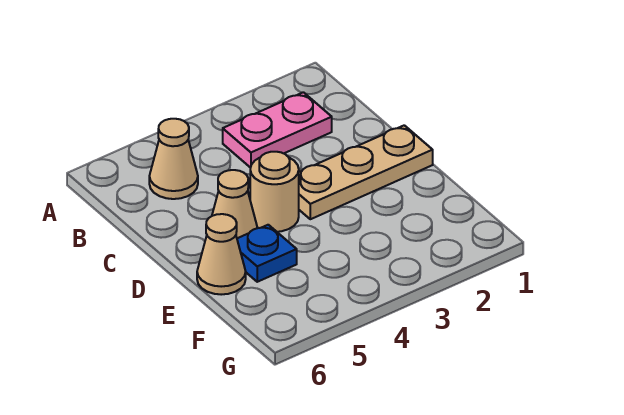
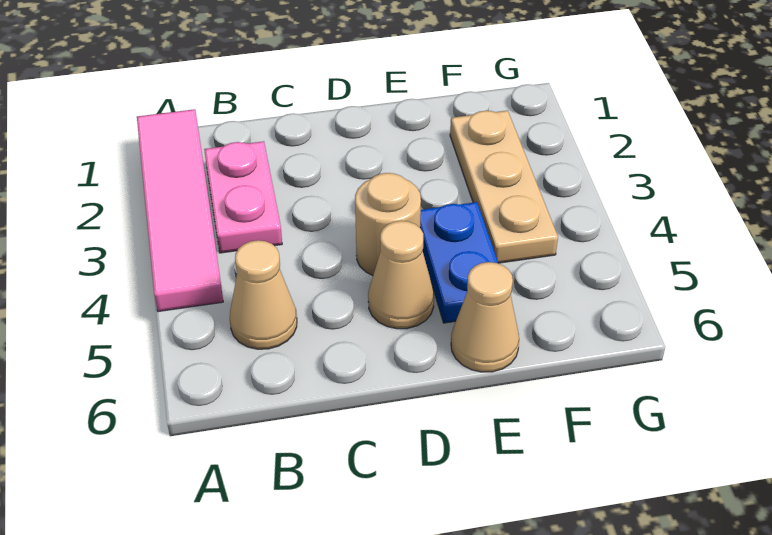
none -> pink 1x4 tile [137,109,223,312]
tan 1x3 plate [299,125,433,219] -> tan 1x3 plate moved to [450,111,558,263]
blue 1x1 plate [237,225,297,282] -> blue 1x2 plate [420,202,499,323]

